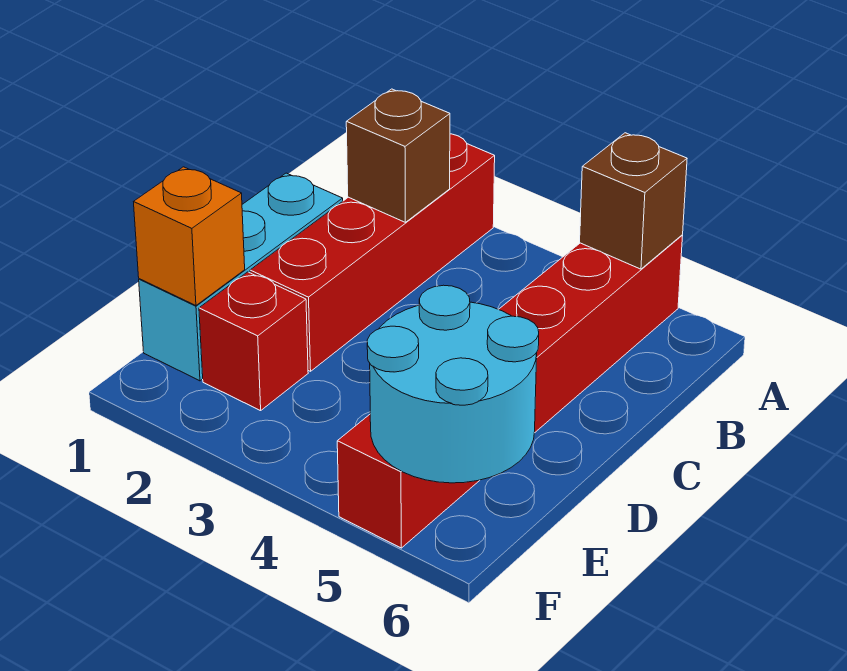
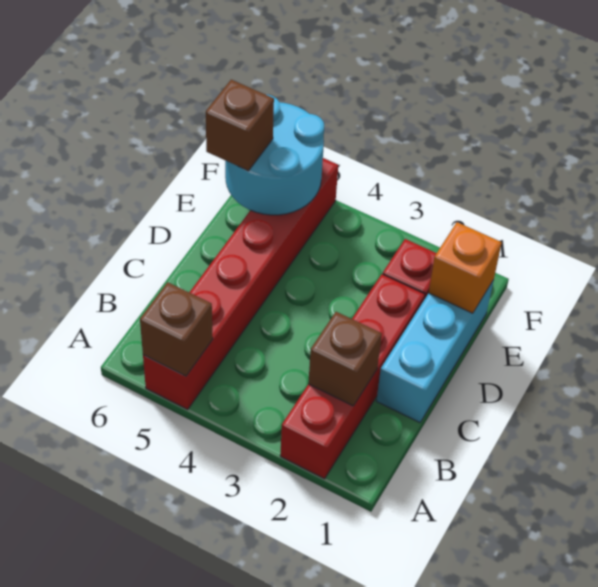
none -> brown 1x1 brick [206,80,274,171]

